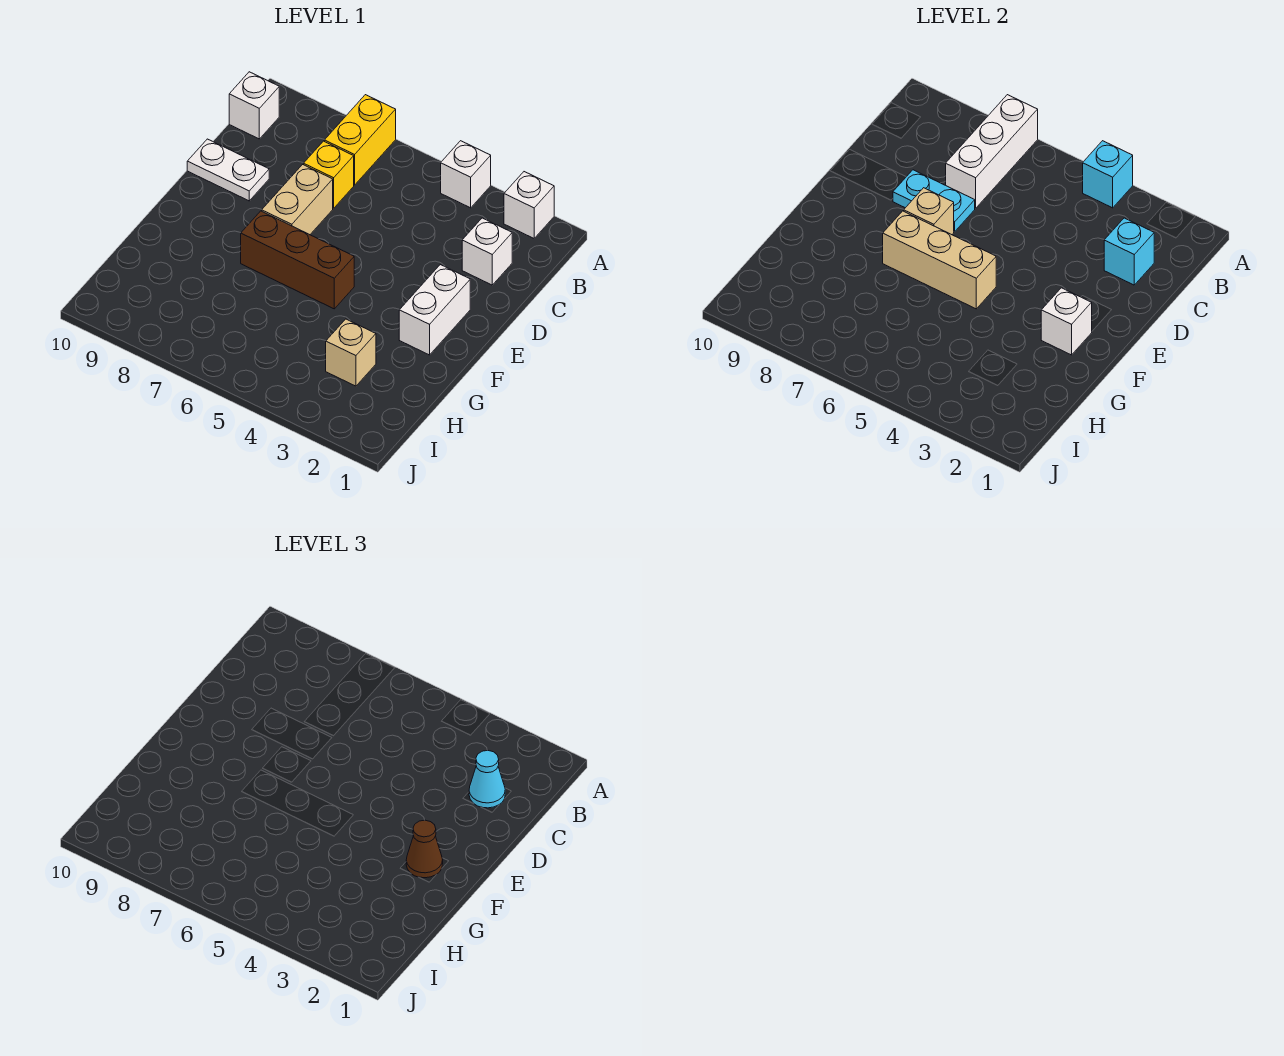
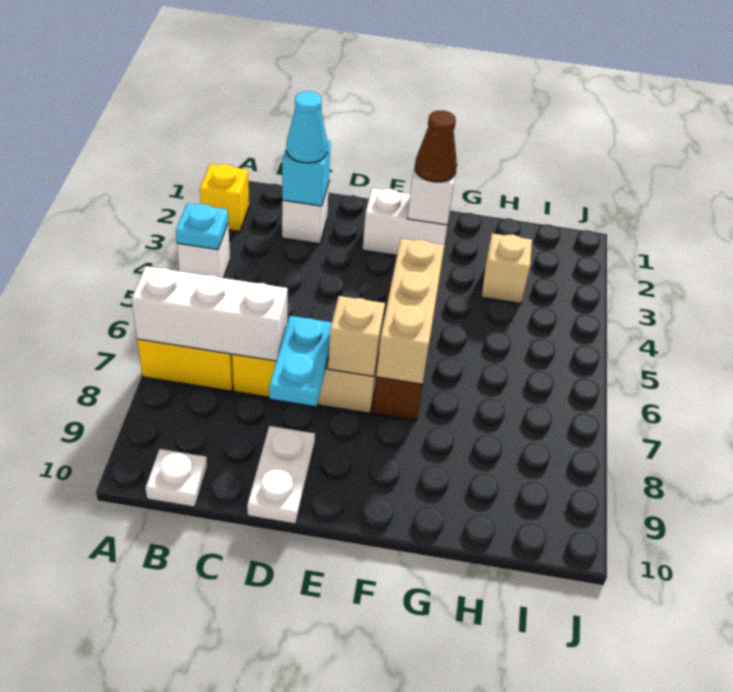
white 1x1 brick [504,172,554,238] -> yellow 1x1 brick [200,164,249,232]
cyan 1x1 brick [1083,141,1133,208] -> cyan 1x1 plate [176,203,228,249]
white 1x1 brick [229,72,279,139] -> white 1x1 plate [146,449,207,507]

